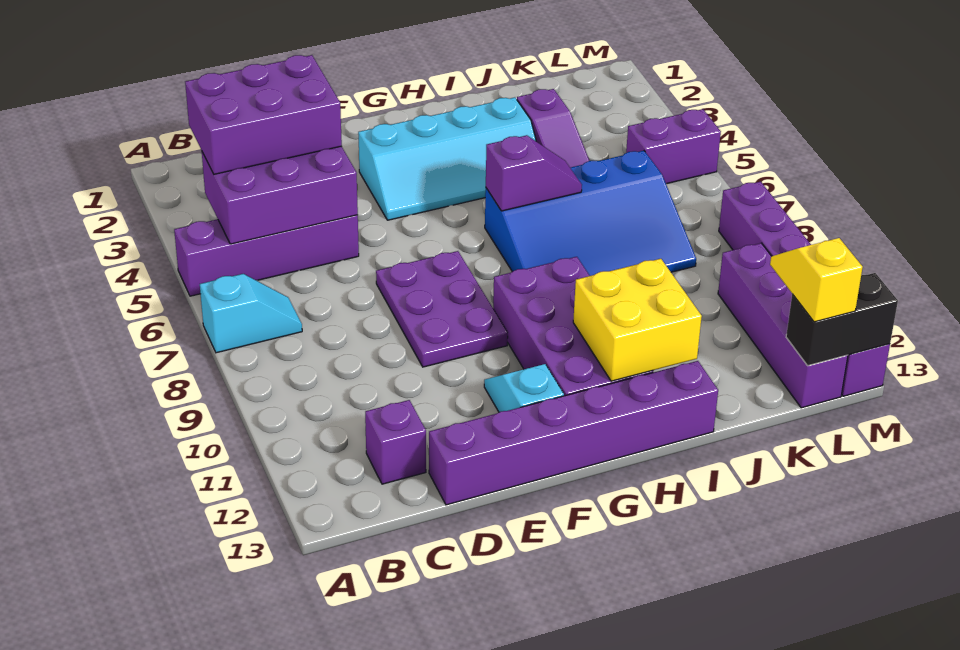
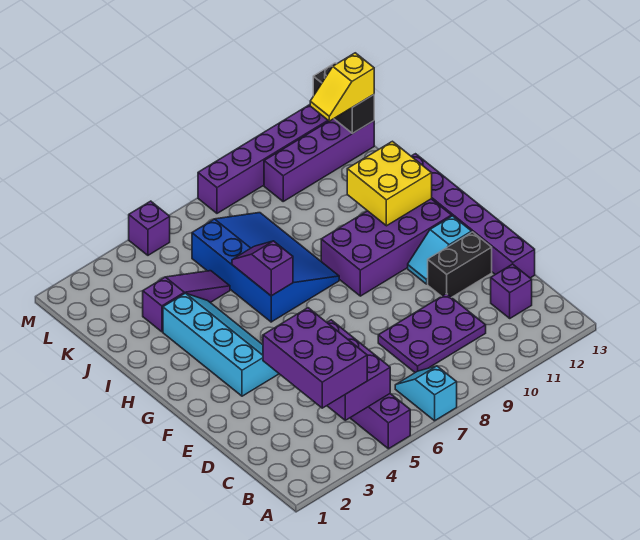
purple 2x3 plate [376,251,508,367] -> purple 2x3 plate moved to [378,294,486,373]
none -> black 1x2 brick [428,232,492,298]
purple 1x2 brick [626,109,721,184] -> purple 1x1 brick [129,201,170,255]

